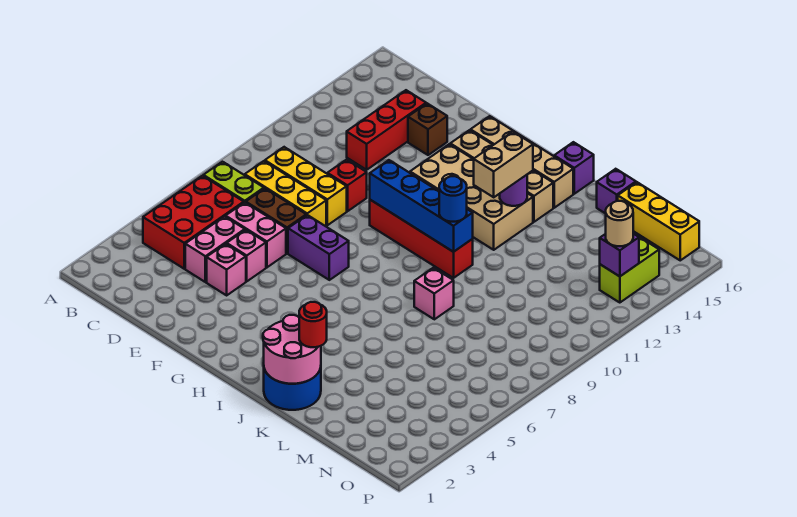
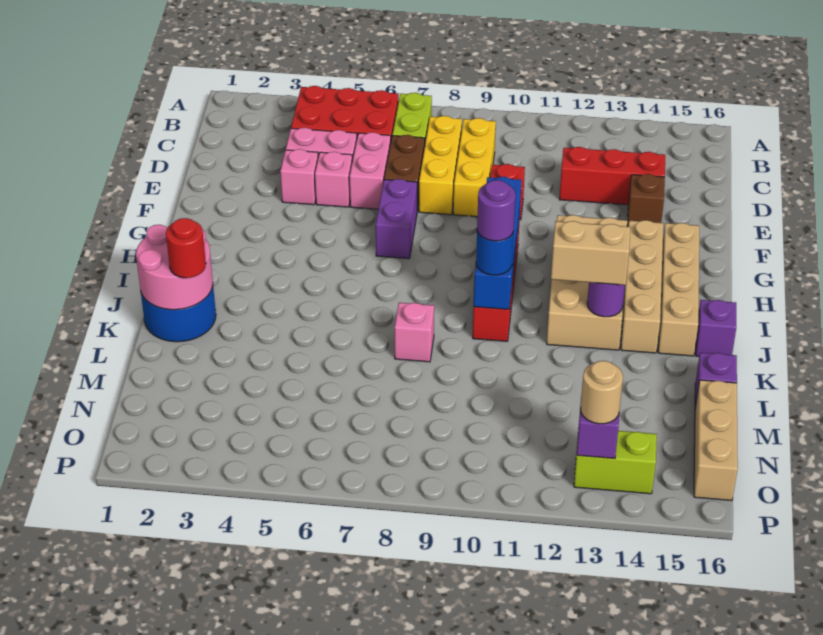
none -> purple 1x1 round brick [477,180,515,241]
yellow 1x3 brick [618,182,699,260] -> tan 1x3 brick [694,380,738,501]

